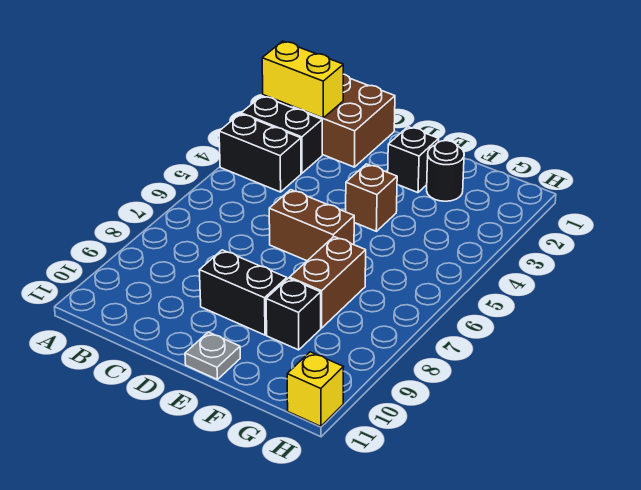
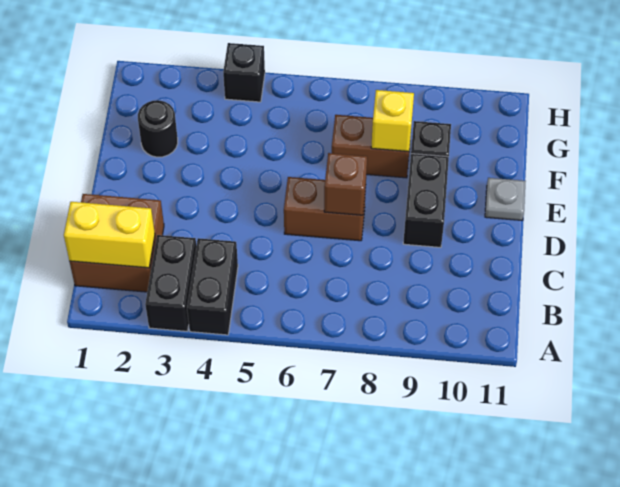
yellow 1x2 brick [262,41,343,118] -> yellow 1x2 brick turned to [64,202,155,268]
brown 1x2 brick [269,190,354,261] -> brown 1x2 brick turned to [284,177,366,241]
black 1x1 brick [388,127,439,193] -> black 1x1 brick moved to [223,43,265,102]
brown 1x1 brick [346,164,397,231] -> brown 1x1 brick moved to [324,153,367,215]
yellow 1x1 brick [287,352,343,426] -> yellow 1x1 brick moved to [371,90,414,152]

